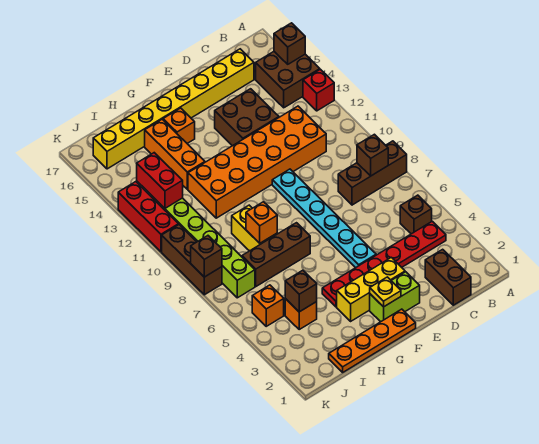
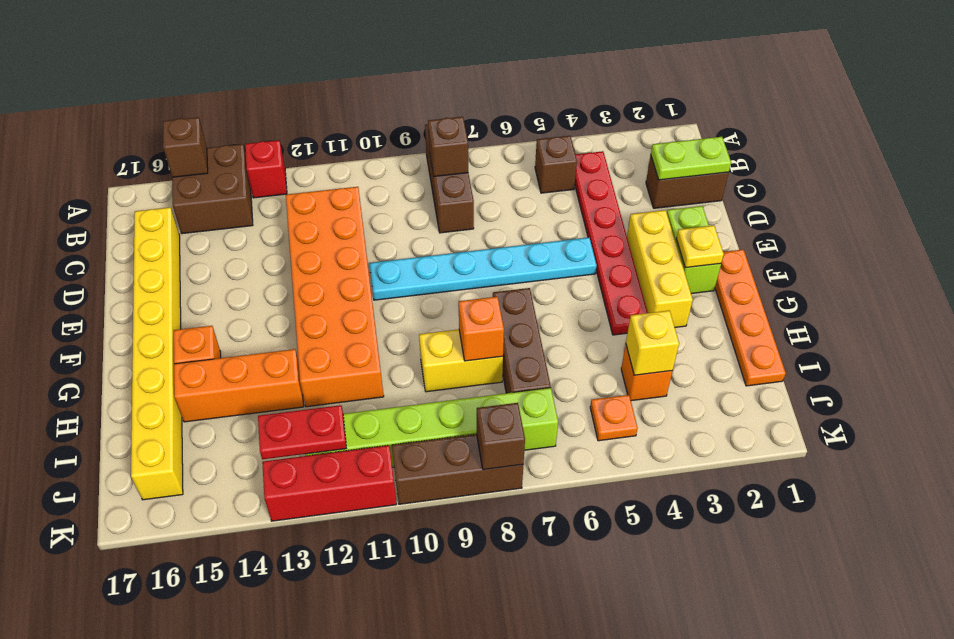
none -> lime 1x2 plate [651,137,731,180]
brown 2x2 brick [215,89,279,146] -> none
brown 1x1 brick [285,270,317,312] -> yellow 1x1 brick [626,311,679,375]
orange 1x1 brick [252,285,284,326] -> orange 1x1 plate [590,395,638,441]
red 1x2 brick [137,153,183,208] -> red 1x2 plate [258,405,346,459]

